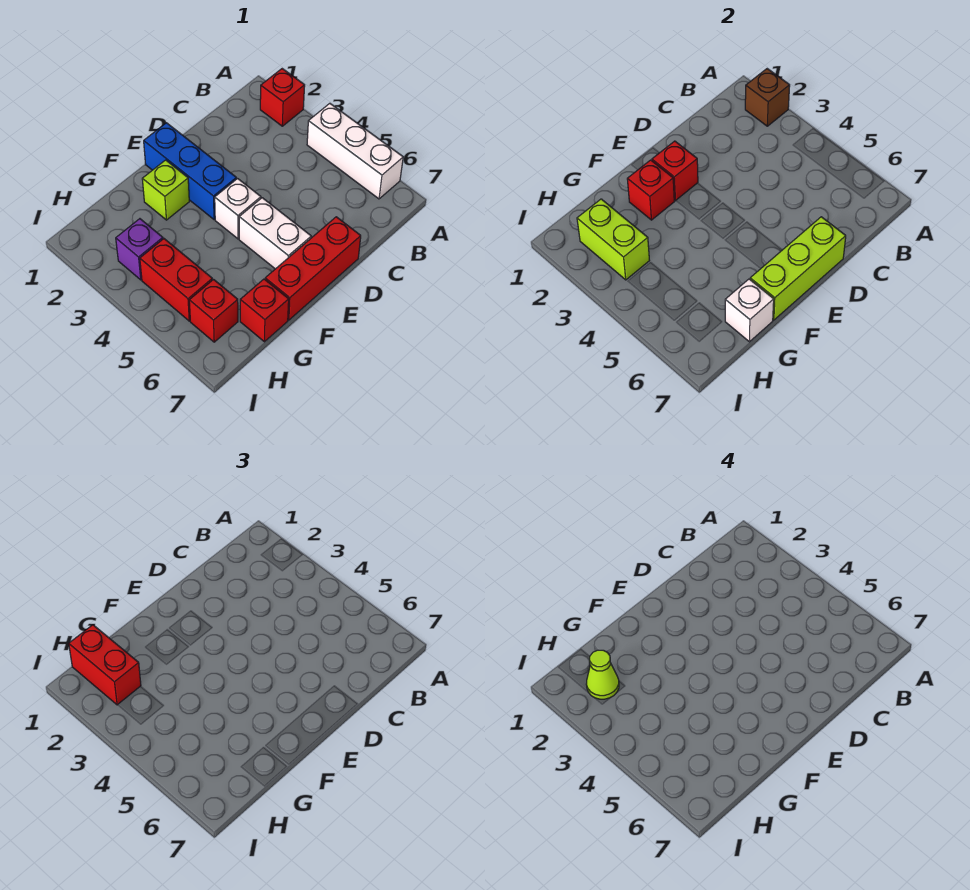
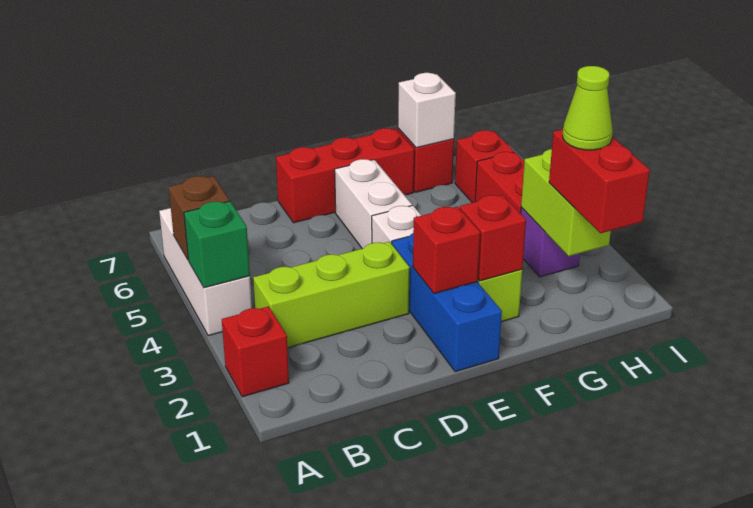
brown 1x1 brick [745,69,790,126] -> brown 1x1 brick moved to [169,176,229,260]
none -> green 1x1 brick [184,201,250,288]
lime 1x3 brick [750,217,846,320] -> lime 1x3 brick moved to [253,242,410,348]

